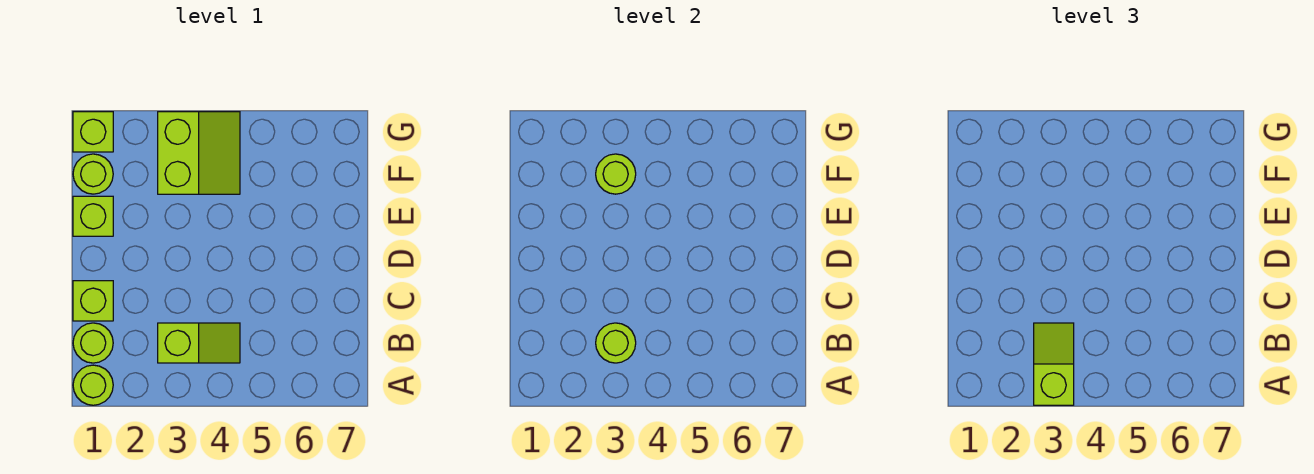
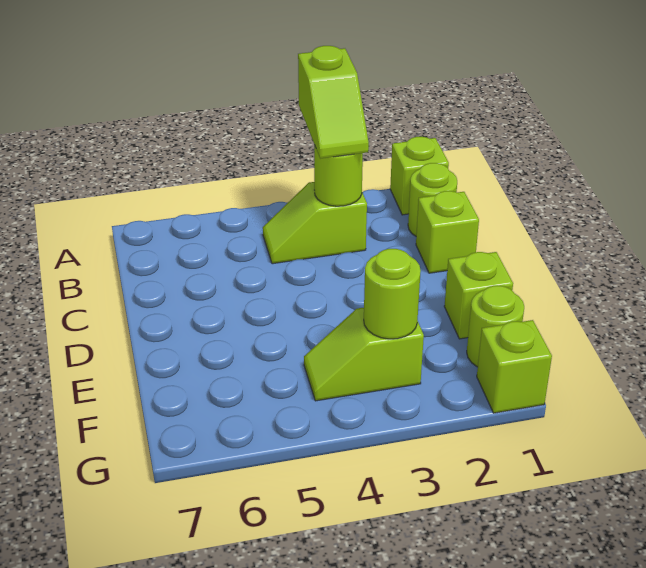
lime 1x1 round brick [73,365,113,405] -> lime 1x1 brick [390,137,449,215]
lime 2x2 slope [158,112,240,194] -> lime 1x2 slope [304,308,424,401]

